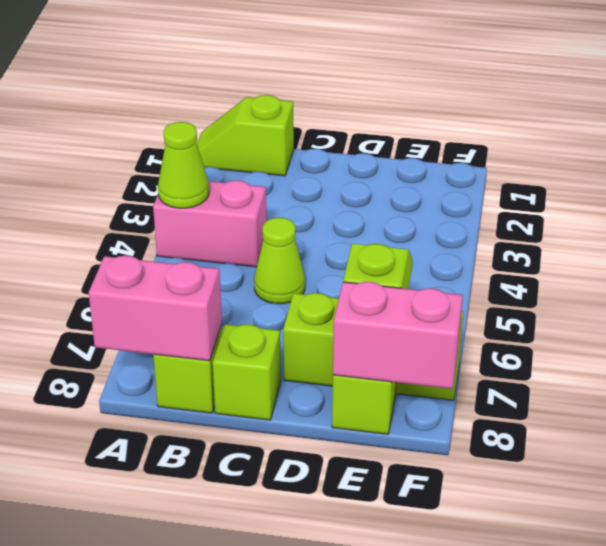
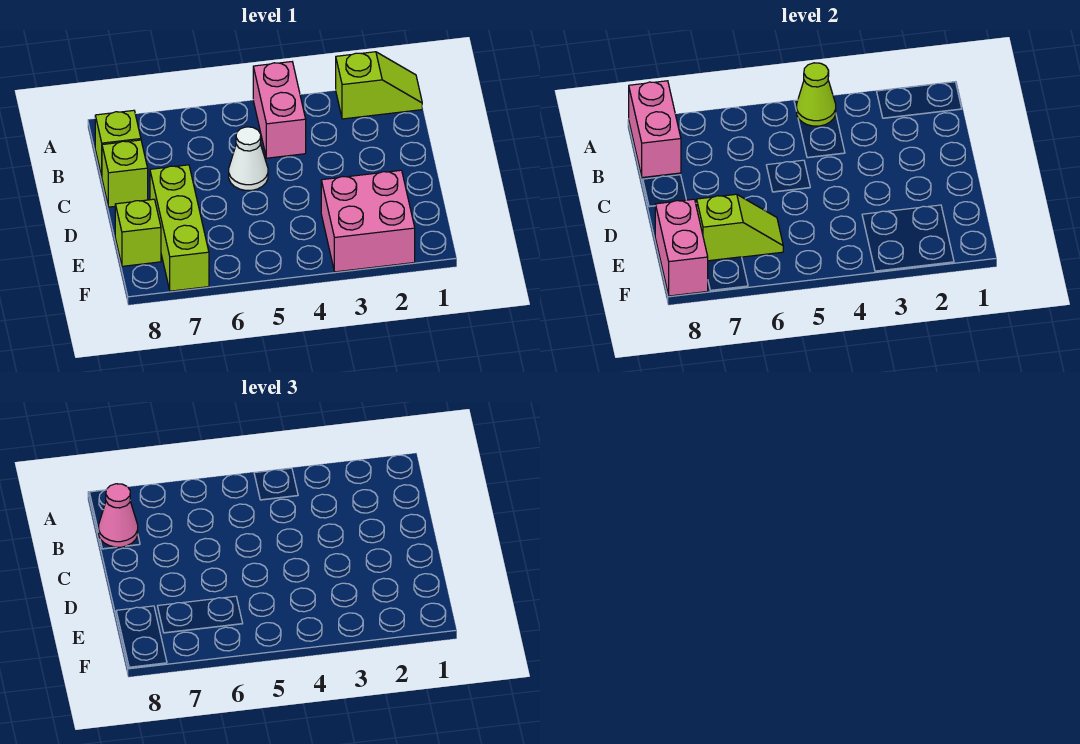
lime 1x2 slope [197,95,294,176] -> lime 1x2 slope turned to [336,52,422,119]
none -> pink 1x1 cone [99,484,138,547]
lime 1x1 cone [254,218,305,304] -> white 1x1 cone [229,127,268,190]
none -> pink 2x2 brick [321,170,415,272]

